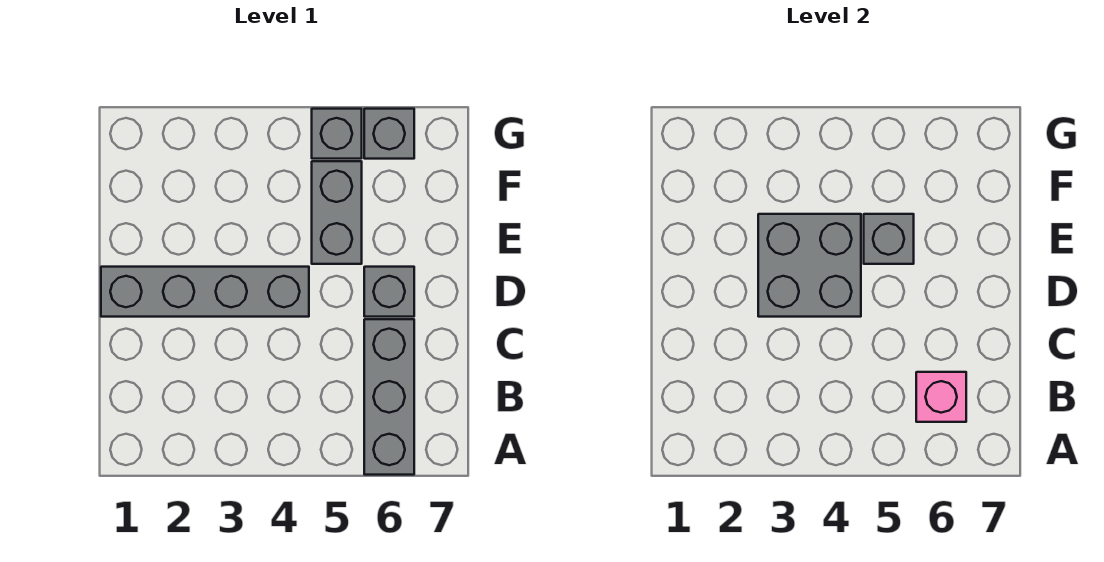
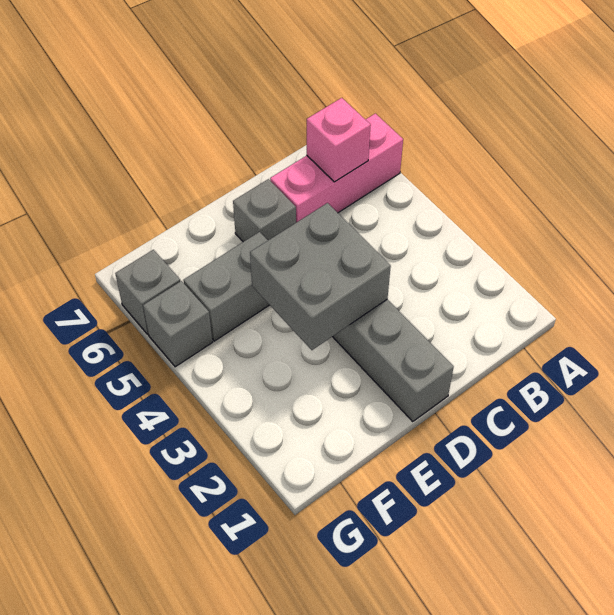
grey 1x3 brick [364,319,414,475] -> pink 1x3 brick [270,114,403,223]
grey 1x1 brick [864,214,914,264] -> none

